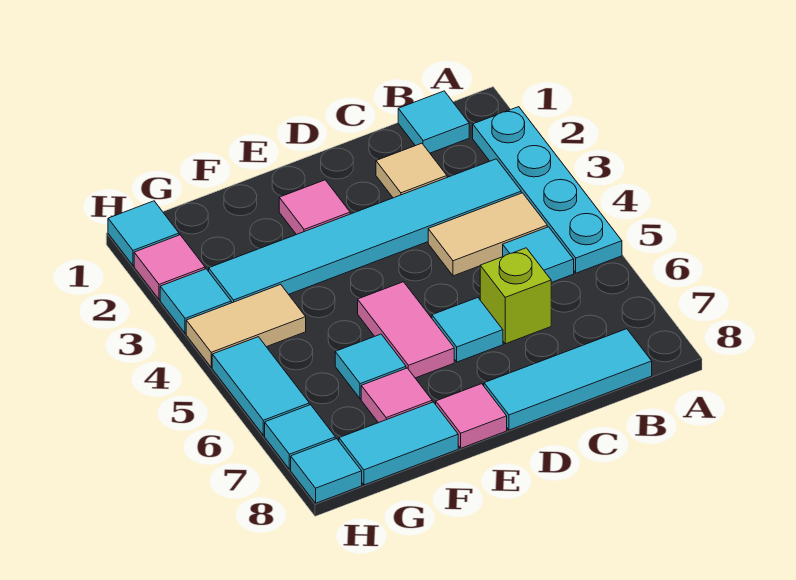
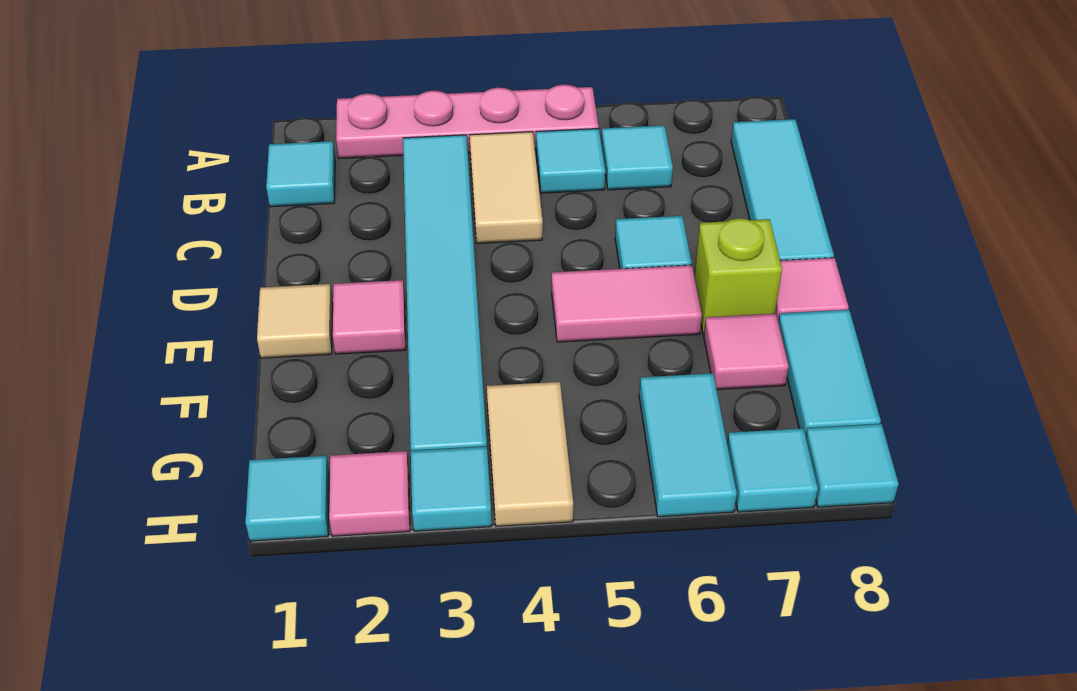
cyan 1x4 plate [473,107,622,273] -> pink 1x4 plate [336,85,599,159]
tan 1x1 tile [376,143,447,198] -> tan 1x1 tile moved to [257,284,333,358]
lime 1x1 brick [480,248,551,344] -> lime 1x1 brick moved to [694,218,782,334]
cyan 1x1 tile [335,334,406,399] -> cyan 1x1 tile moved to [601,125,673,190]
cyan 1x2 tile [212,337,309,435] -> cyan 1x2 tile turned to [639,373,737,517]

